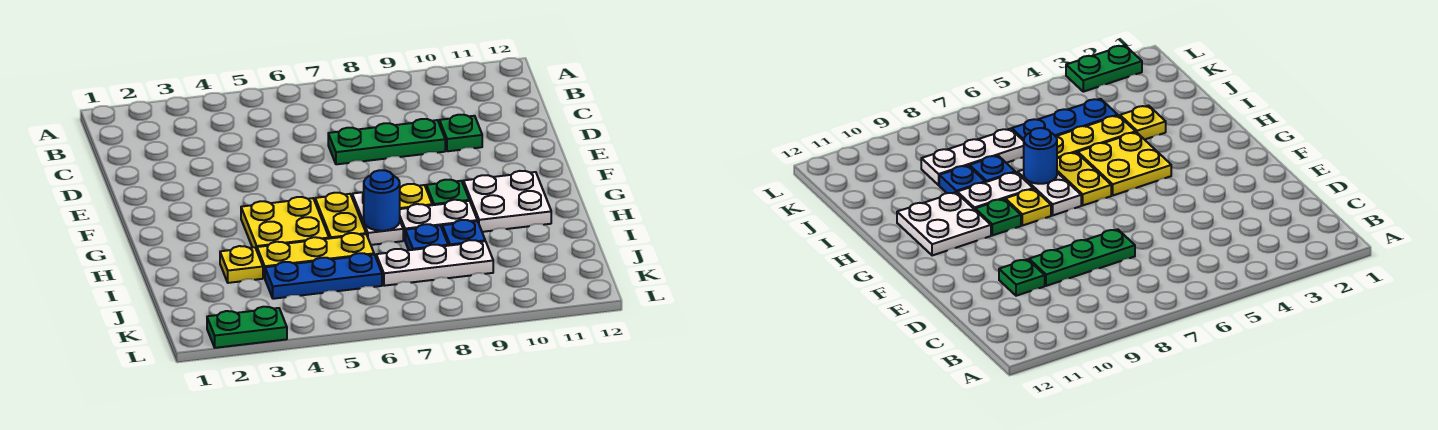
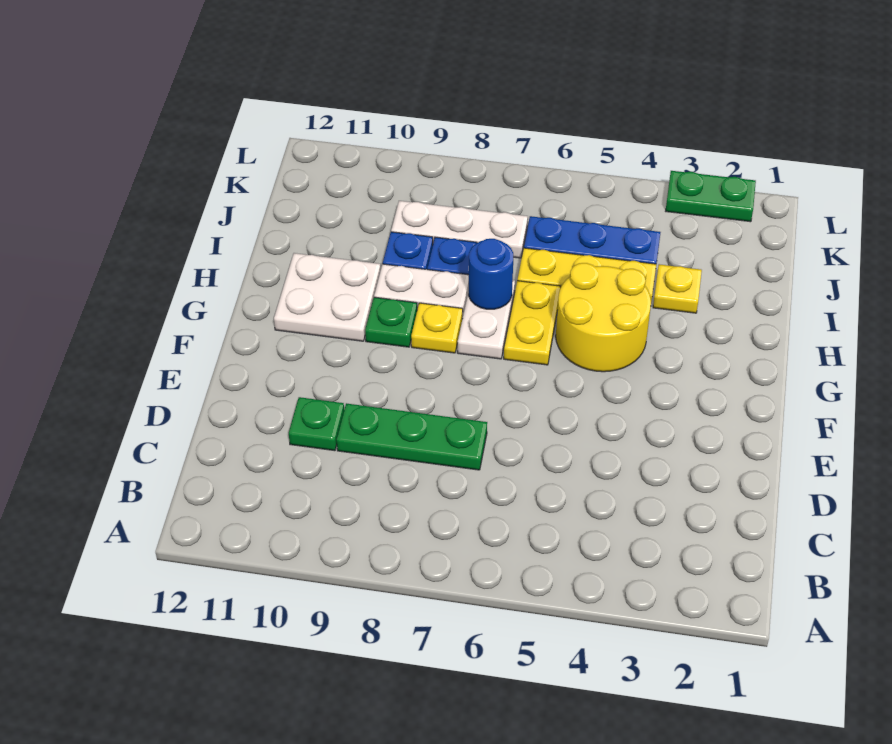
yellow 2x2 plate [241,197,329,250] -> yellow 2x2 round brick [556,263,651,372]

